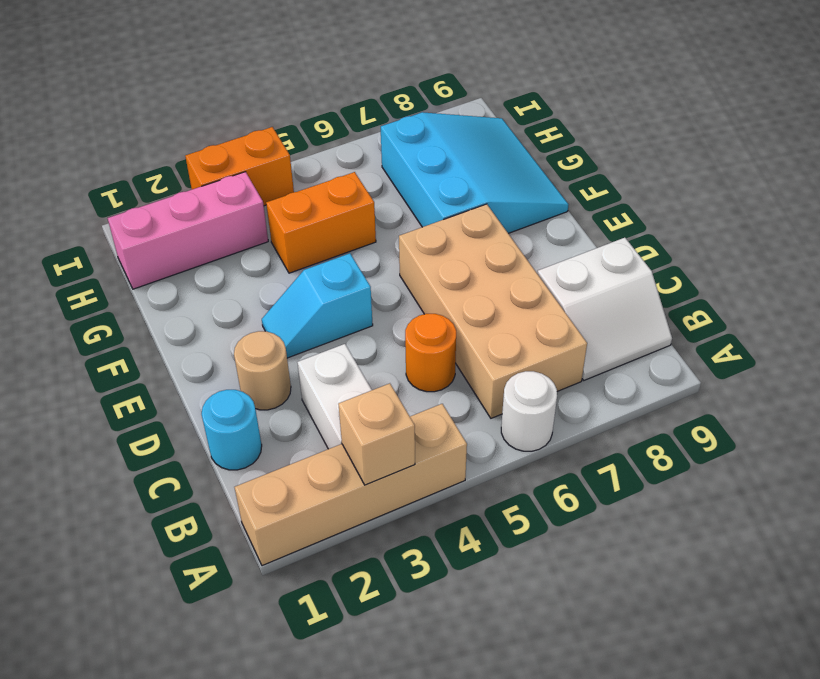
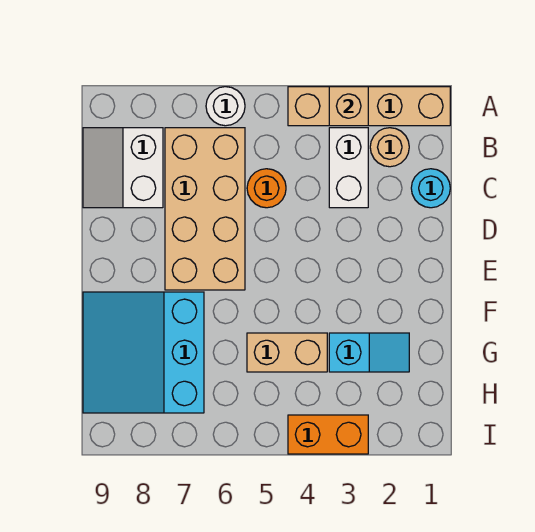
white 2x2 slope [537,238,672,380] -> white 2x2 slope turned to [83,128,163,208]
tan 1x1 round brick [234,331,291,410] -> tan 1x1 round brick moved to [370,128,409,167]
cyan 1x2 slope [262,253,373,358] -> cyan 1x2 slope moved to [329,333,409,372]
orange 1x2 brick [266,172,376,273] -> tan 1x2 brick [247,333,327,372]
pink 1x3 brick [108,172,268,289] -> none

